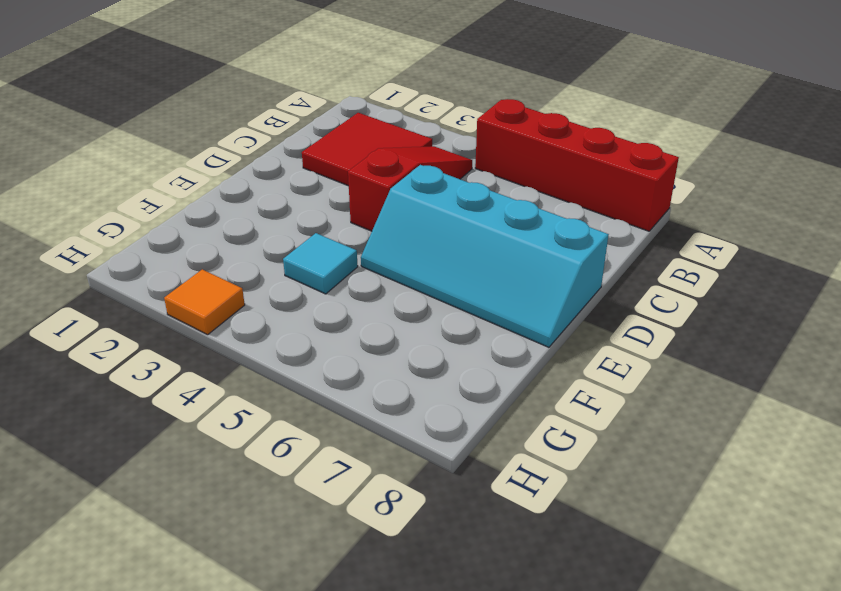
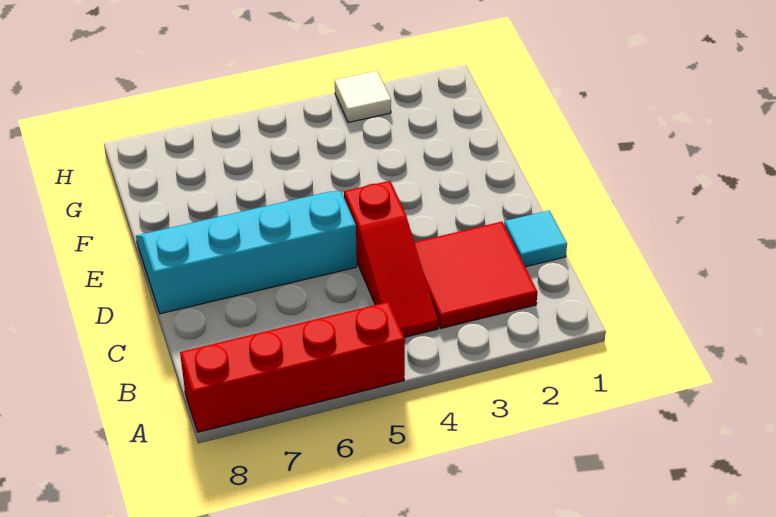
cyan 1x1 tile [283,233,358,294] -> cyan 1x1 tile moved to [504,210,567,267]
orange 1x1 tile [164,269,245,335] -> white 1x1 tile [335,71,391,123]

